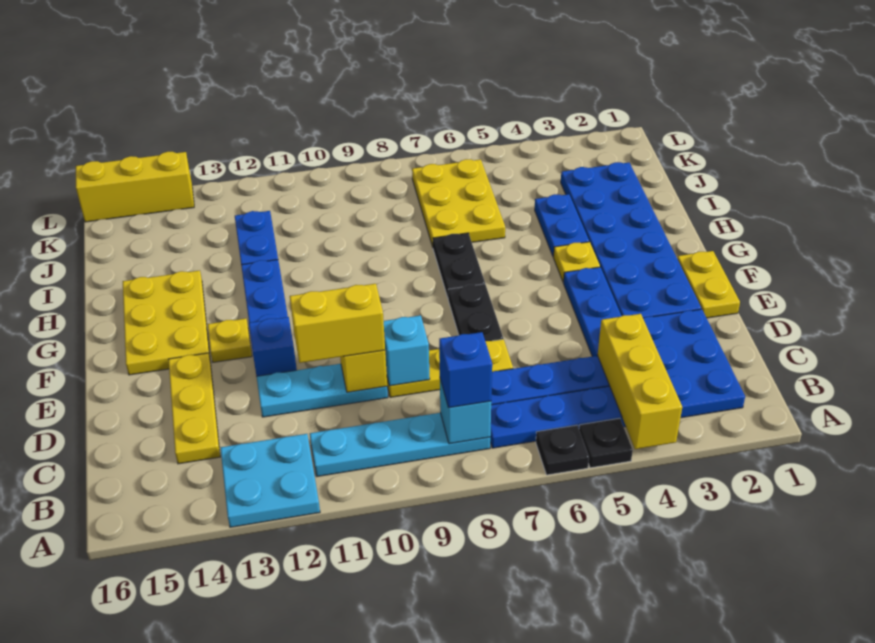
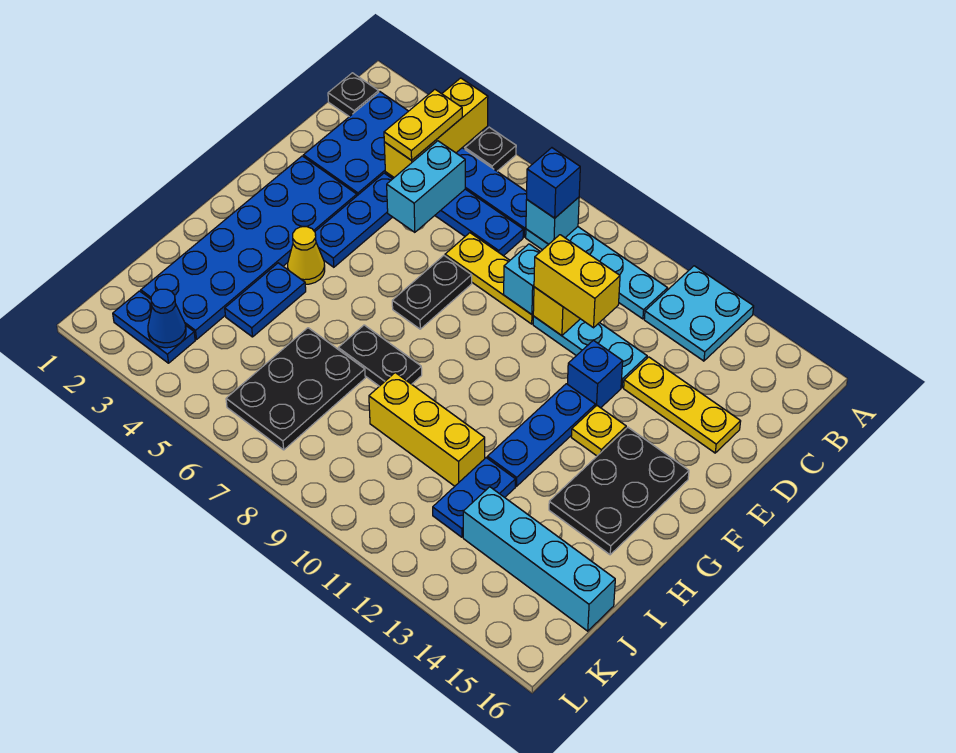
black 1x1 plate [536,425,589,475] -> black 1x1 plate moved to [328,73,379,117]
none -> cyan 1x2 brick [387,141,465,232]
yellow 1x3 plate [168,353,220,464] -> yellow 1x3 plate turned to [624,357,741,453]
yellow 1x2 plate [677,251,740,318] -> yellow 1x2 plate moved to [384,90,462,160]
yellow 2x3 plate [123,270,210,375] -> black 2x3 plate [549,427,689,555]
yellow 1x1 plate [553,242,600,282] -> yellow 1x1 cone [288,227,325,284]
black 1x2 plate [433,233,485,298] -> black 1x2 plate turned to [338,325,422,386]
yellow 2x3 plate [412,159,505,247] -> black 2x3 plate [226,328,365,450]
none -> cyan 1x4 brick [463,487,615,631]
none -> blue 1x2 plate [113,291,195,363]
none -> blue 1x1 cone [148,289,186,348]
yellow 1x3 brick [76,152,194,222] -> yellow 1x3 brick moved to [369,373,485,486]

